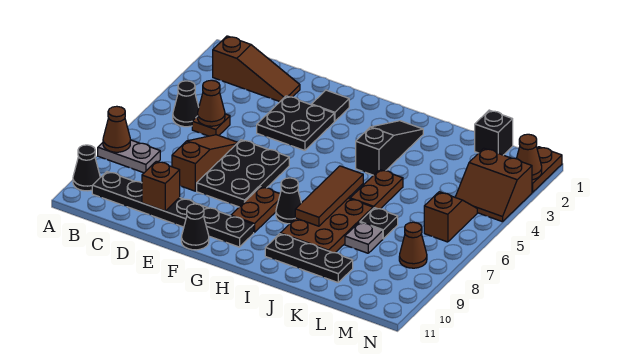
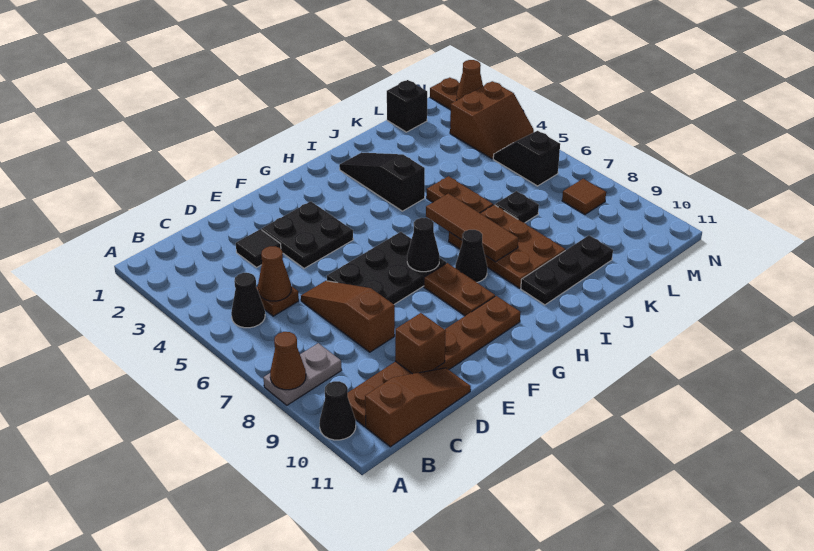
brown 1x3 slope [213,36,300,102] -> brown 1x3 slope moved to [365,368,471,447]
black 1x6 plate [92,172,254,247] -> brown 1x6 plate [348,296,520,426]
black 2x3 plate [197,140,289,207] -> black 2x3 plate turned to [327,232,446,304]
black 1x1 tile [312,90,349,121] -> black 1x1 tile moved to [236,229,281,267]
black 1x1 cone [181,204,209,250] -> black 1x1 cone moved to [407,218,439,272]
grey 1x1 plate [345,222,383,253] -> none
brown 1x2 slope [424,192,477,242] -> black 1x2 slope [493,131,560,186]
brown 1x1 cone [399,222,427,268] -> brown 1x1 tile [562,179,606,214]

